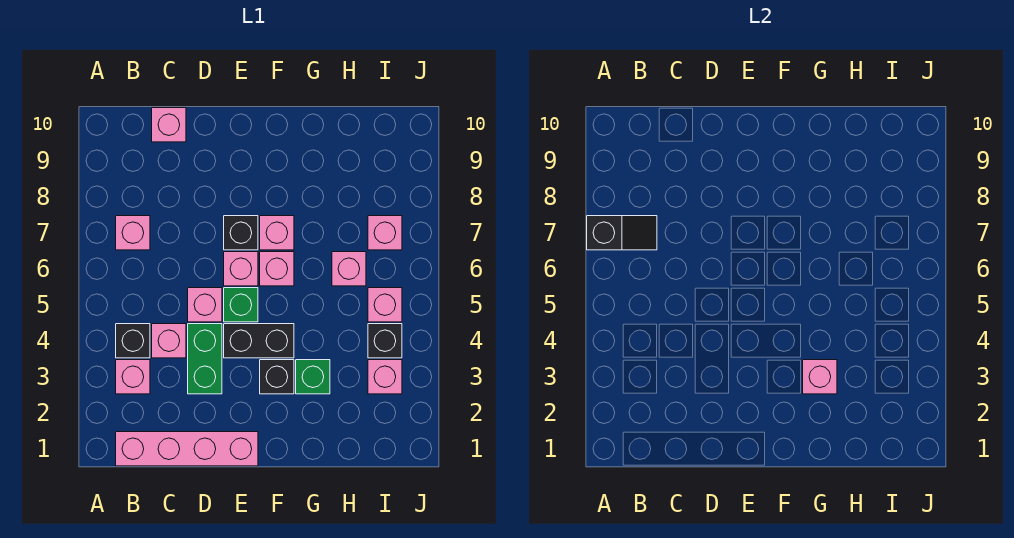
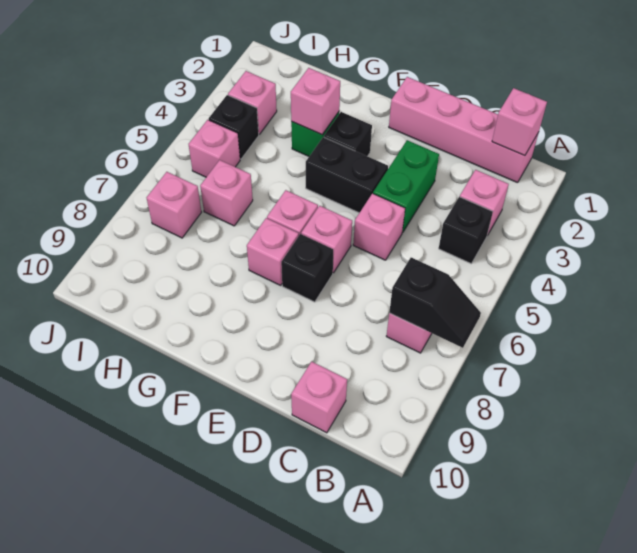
black 1x2 slope [587,216,657,250] -> black 1x2 slope turned to [389,258,481,348]
pink 1x1 brick [152,324,186,358] -> pink 1x1 brick moved to [492,88,547,156]
green 1x1 brick [224,288,258,322] -> none

